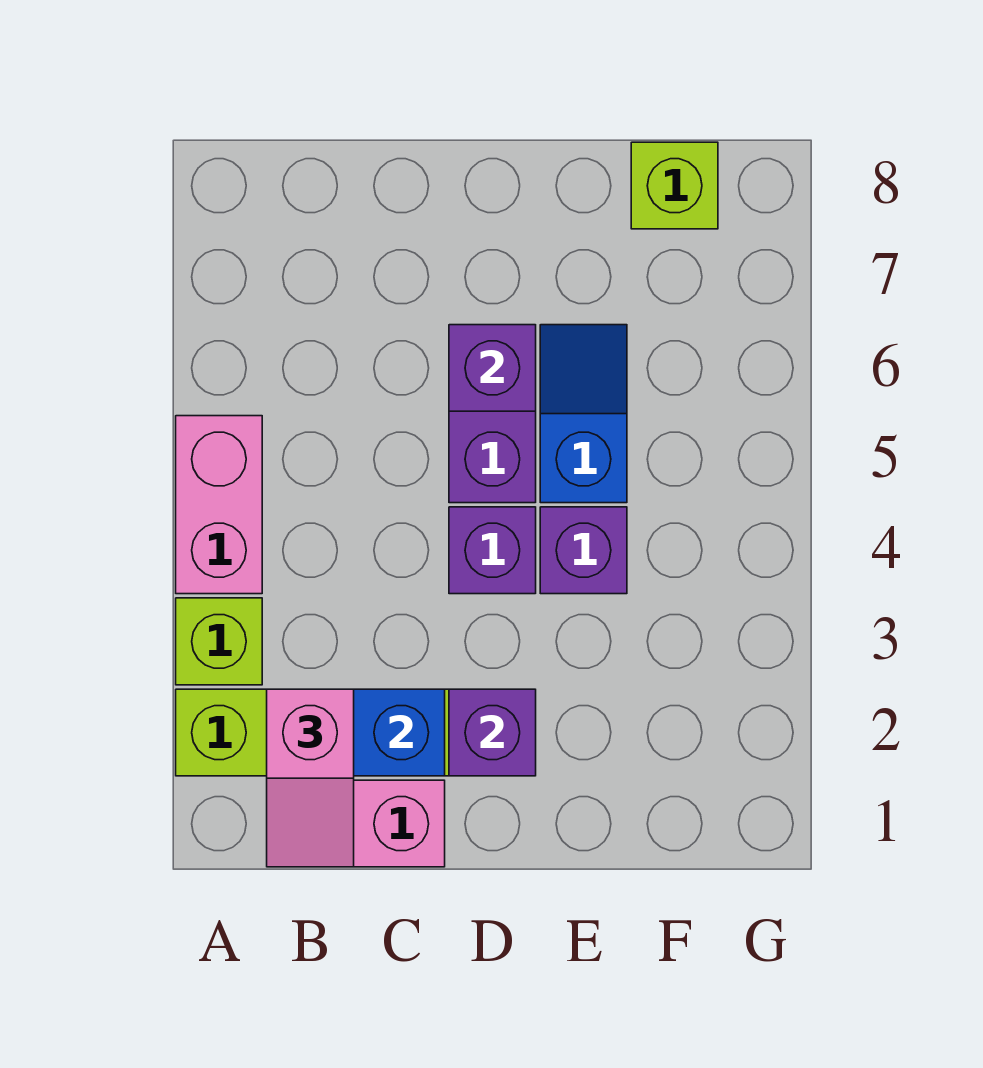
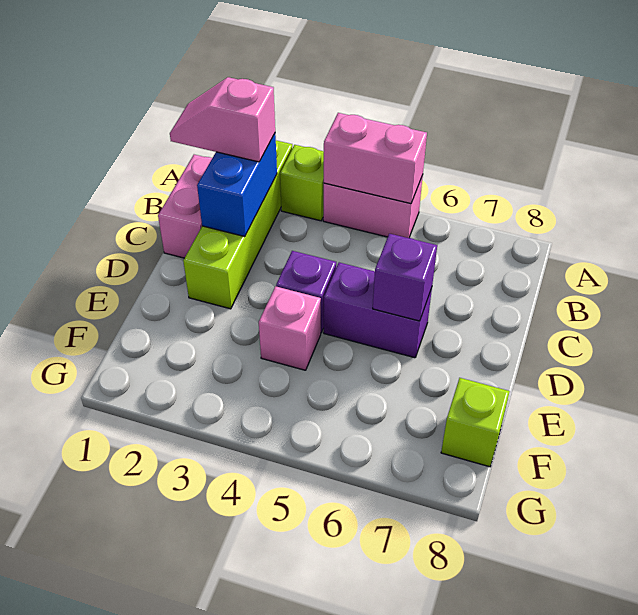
none -> pink 1x2 brick [324,113,427,204]
purple 1x1 brick [449,689,536,776] -> none
purple 1x1 brick [540,507,627,594] -> pink 1x1 brick [259,286,321,370]
blue 1x2 slope [540,325,627,503] -> none

